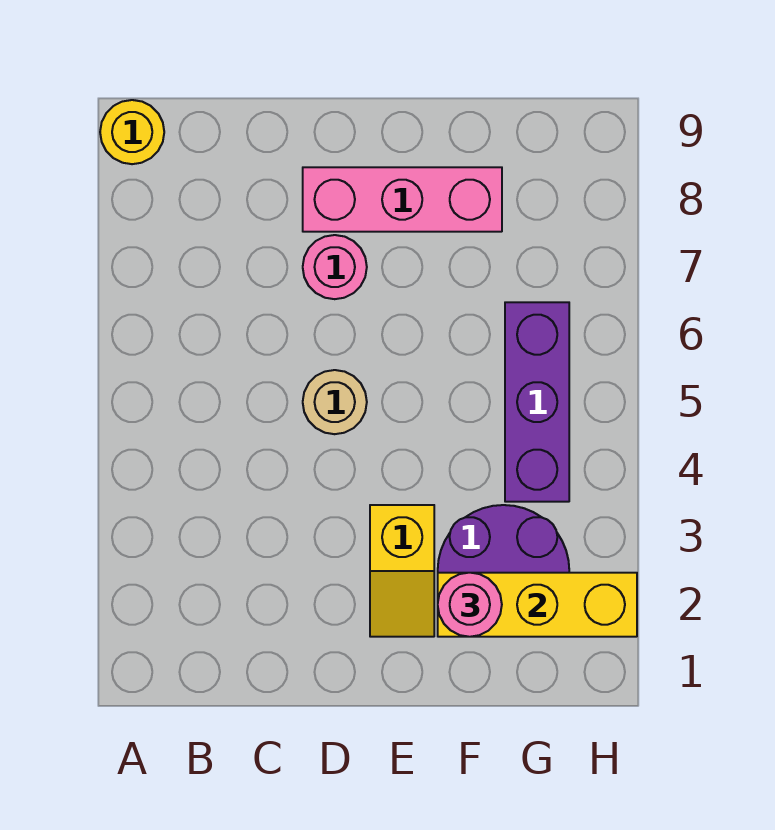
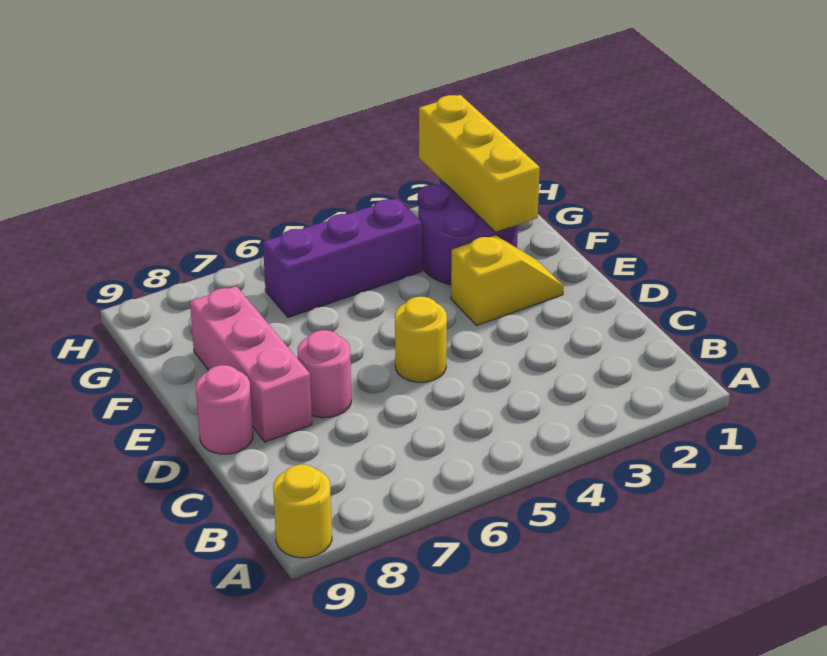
tan 1x1 round brick [303,370,367,434] -> yellow 1x1 round brick [395,297,447,382]
pink 1x1 round brick [438,573,502,637] -> pink 1x1 round brick moved to [196,365,253,454]

